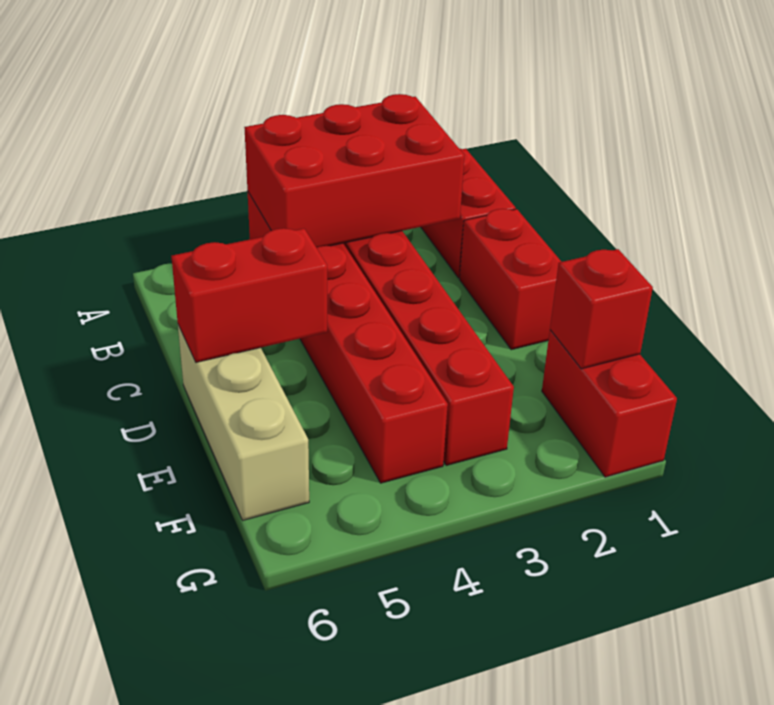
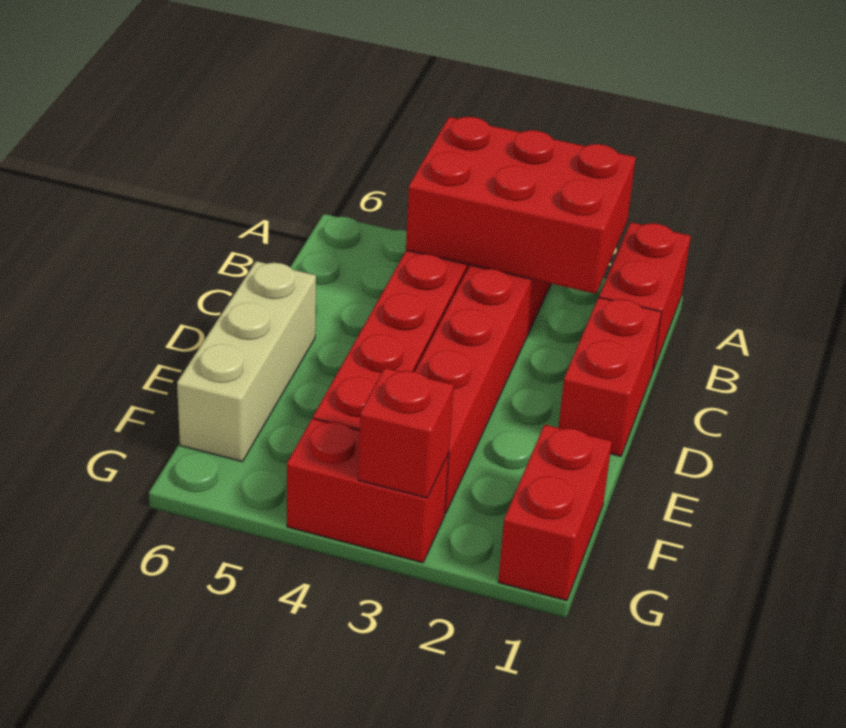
red 1x2 brick [171,228,327,362] -> red 1x2 brick moved to [287,418,449,563]
red 1x1 brick [550,249,653,369] -> red 1x1 brick moved to [358,368,454,498]

